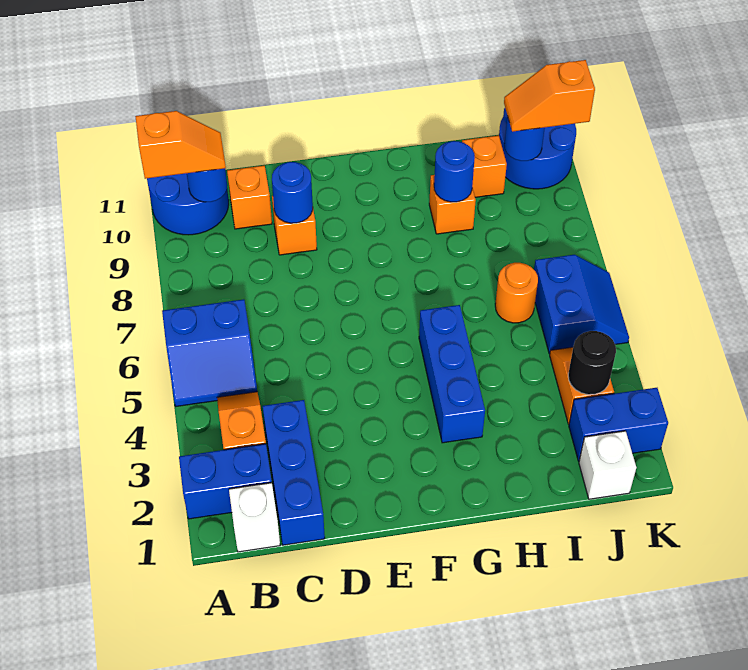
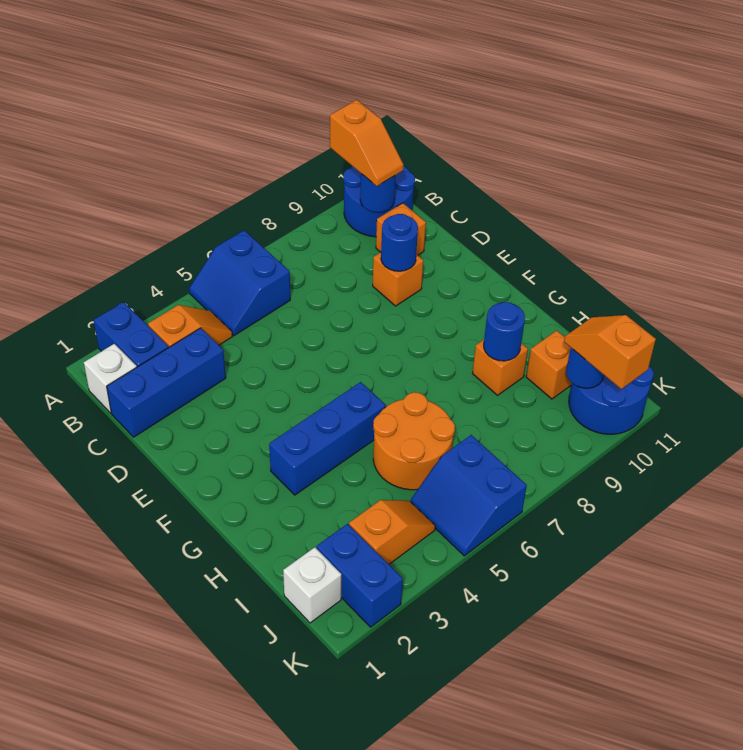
orange 1x1 round brick [495,263,538,323] -> orange 2x2 round brick [373,392,455,490]
black 1x1 round brick [568,331,616,395] -> none
blue 2x2 slope [534,255,629,354] -> blue 2x2 slope turned to [410,435,527,556]

